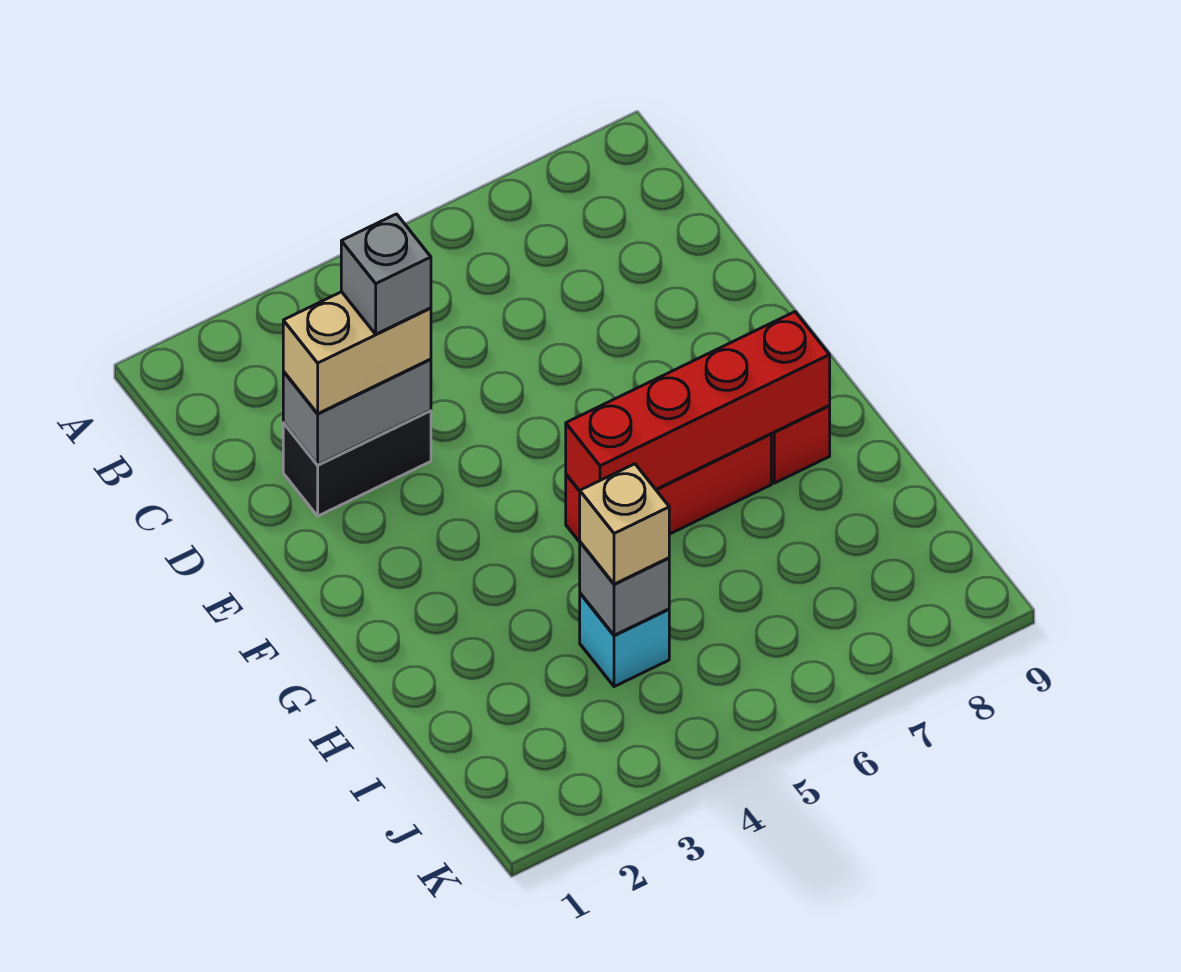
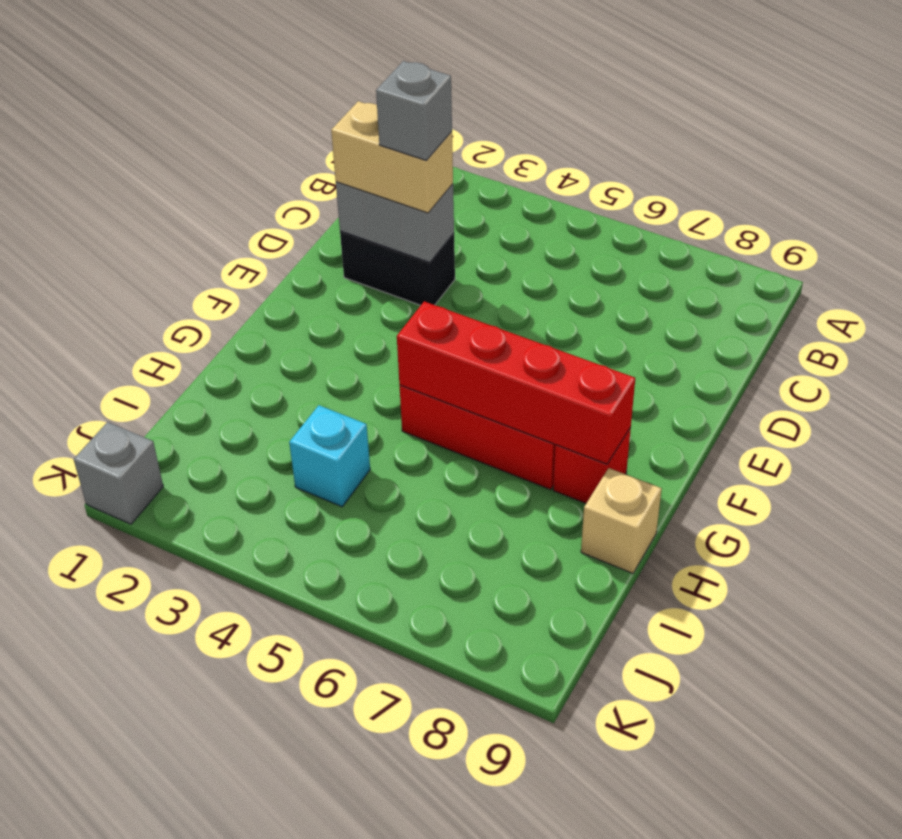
grey 1x1 brick [580,542,669,635] -> grey 1x1 brick moved to [74,422,163,524]
tan 1x1 brick [580,464,669,584] -> tan 1x1 brick moved to [581,468,662,573]

